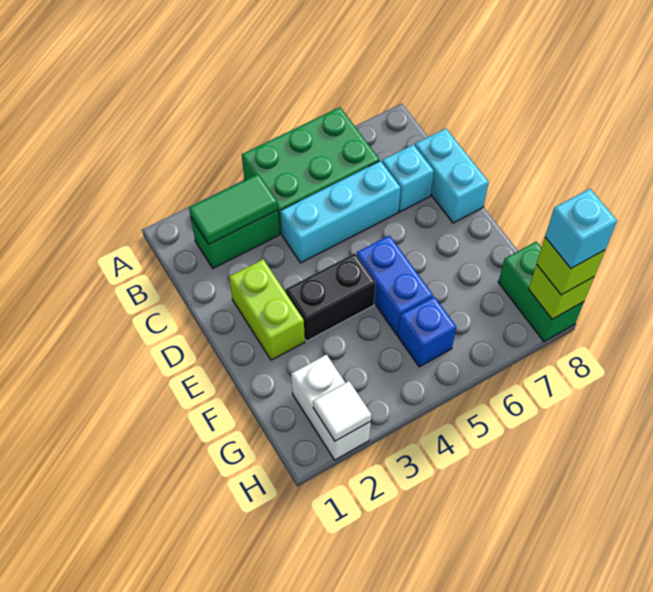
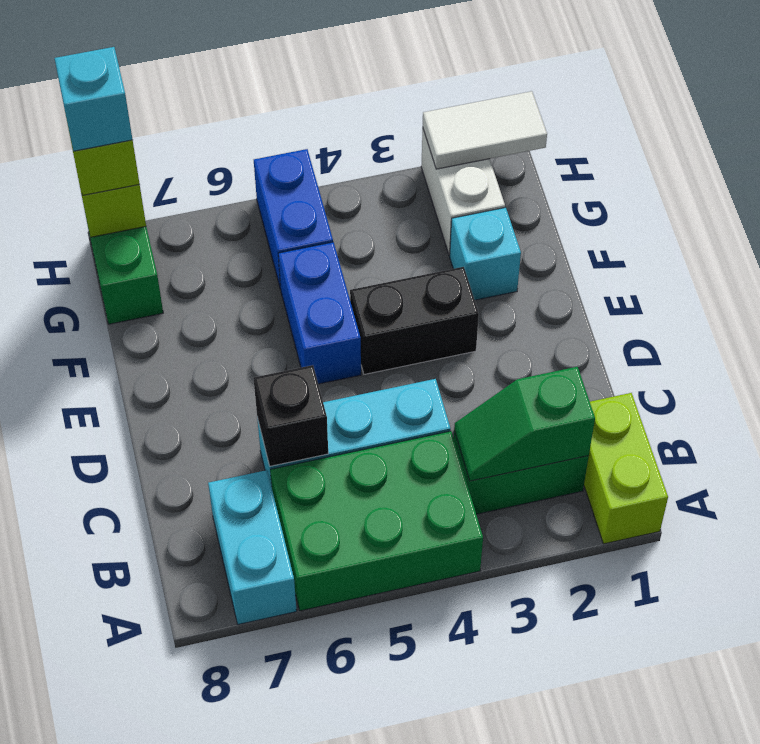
green 1x2 tile [189,174,278,244] -> green 1x2 slope [454,367,595,481]
none -> black 1x1 brick [254,365,328,466]
cyan 1x1 brick [382,145,434,212] -> cyan 1x1 brick moved to [450,208,521,300]
cyan 1x2 brick [415,128,489,223] -> cyan 1x2 brick moved to [208,470,297,625]
lime 1x2 brick [229,259,305,360] -> lime 1x2 brick moved to [584,393,668,544]
blue 1x1 brick [398,297,456,367] -> blue 1x2 brick [254,149,333,289]
white 1x1 tile [313,381,371,441] -> white 1x2 tile [423,91,547,169]

